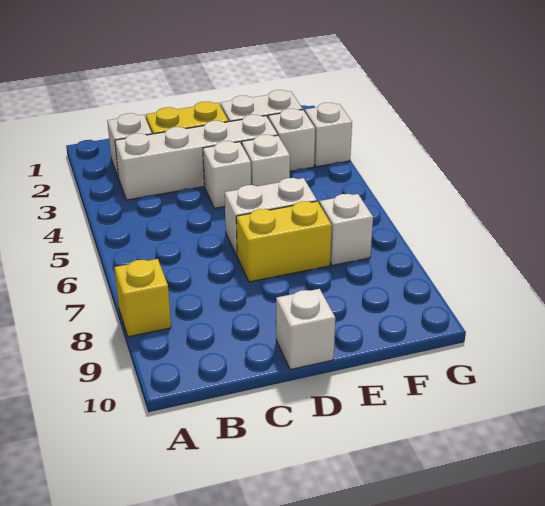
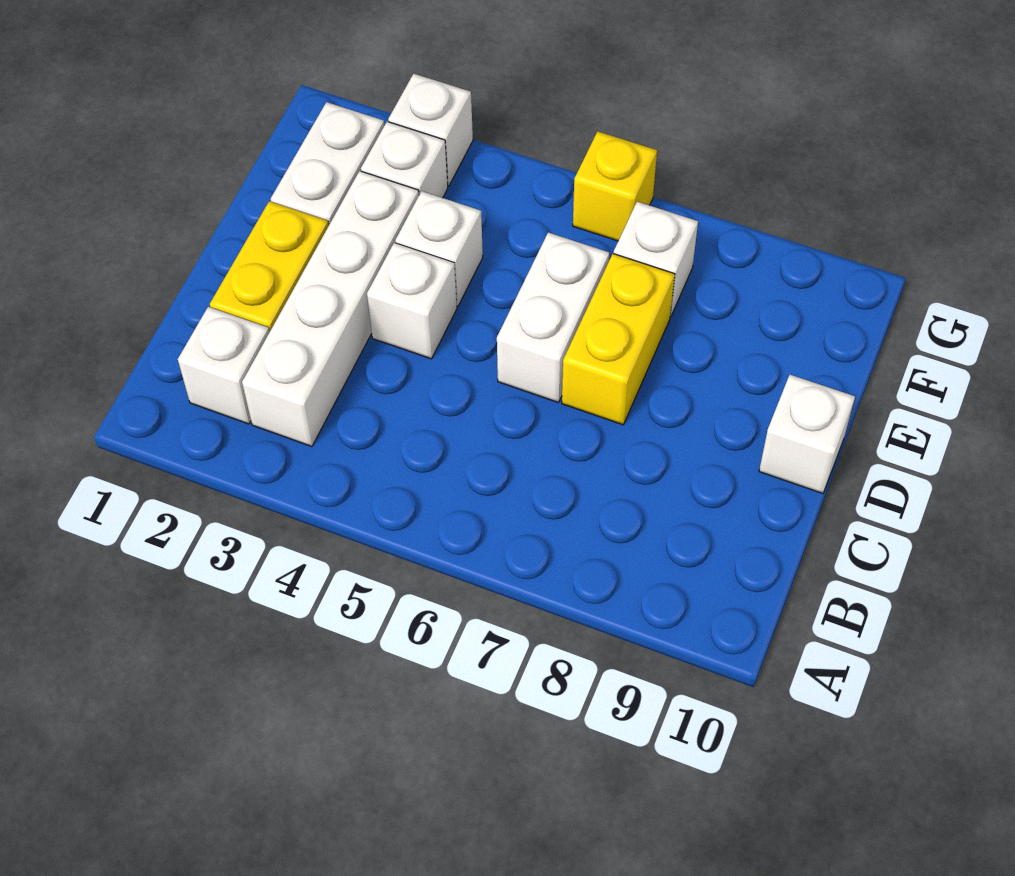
yellow 1x1 brick [114,259,171,337] -> yellow 1x1 brick moved to [573,131,657,241]

